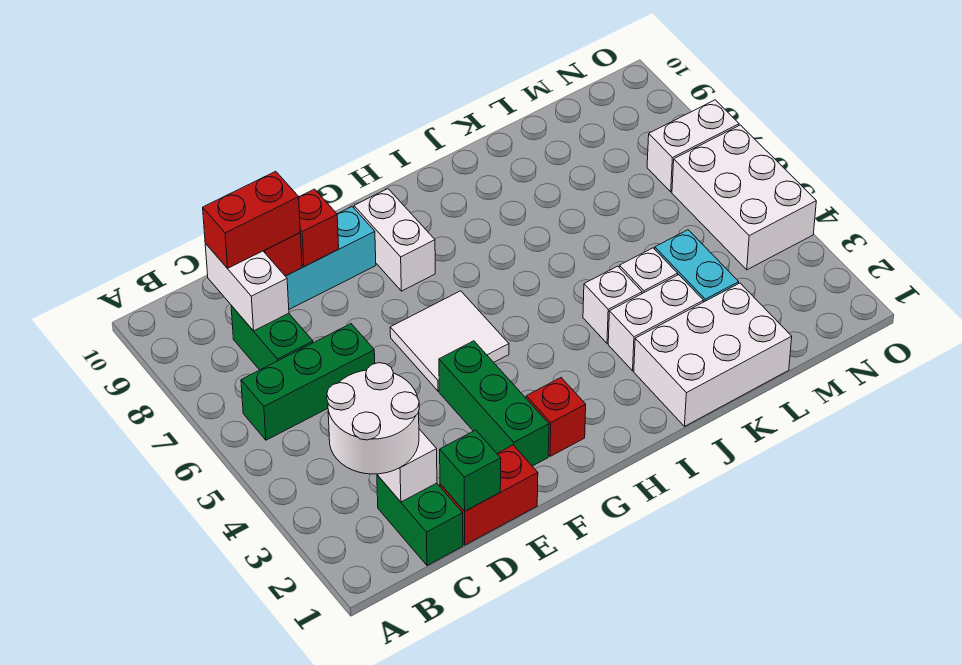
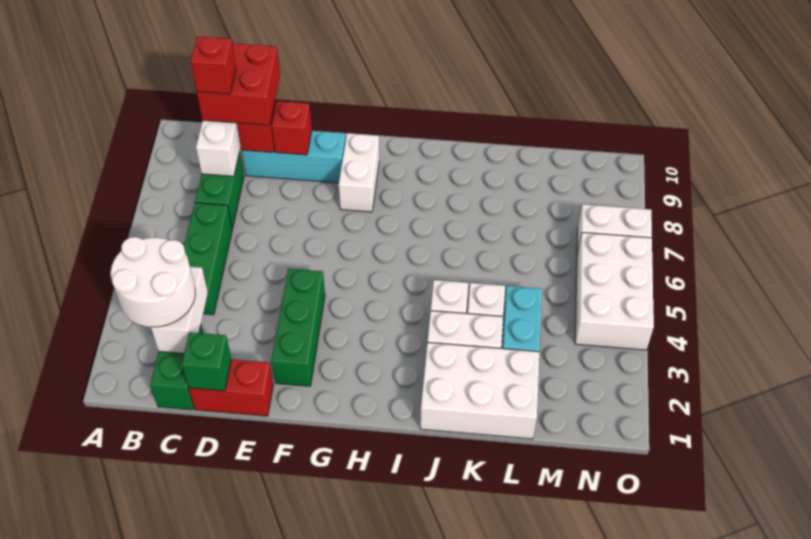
green 1x3 brick [241,324,375,440] -> green 1x3 brick turned to [184,203,232,315]
red 1x2 brick [203,171,300,268] -> red 2x2 brick [197,43,280,125]
white 2x2 tile [390,291,509,391] -> none
red 1x1 brick [526,378,586,456] -> red 1x1 brick moved to [191,36,236,94]

